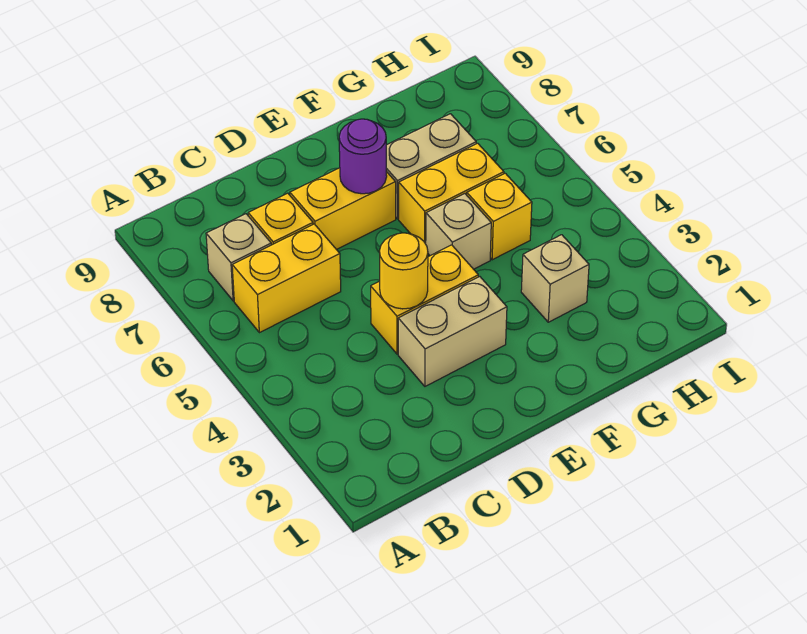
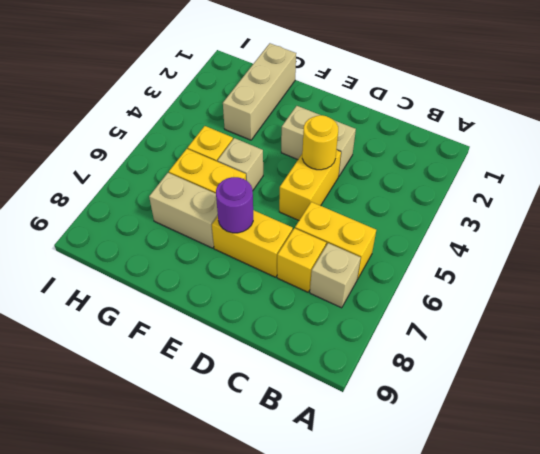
yellow 1x2 brick [371,245,478,354] -> yellow 1x2 brick turned to [279,150,341,220]
tan 1x1 brick [521,235,589,322] -> tan 1x3 brick [223,43,296,140]

